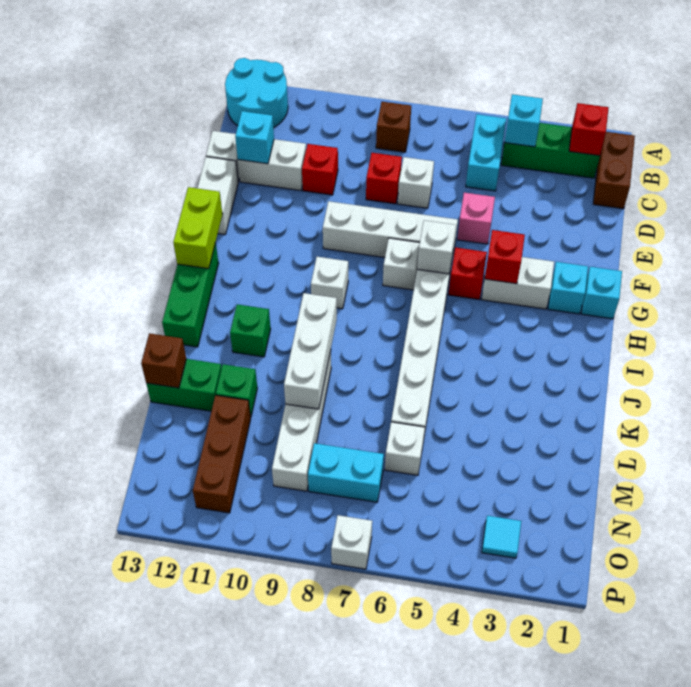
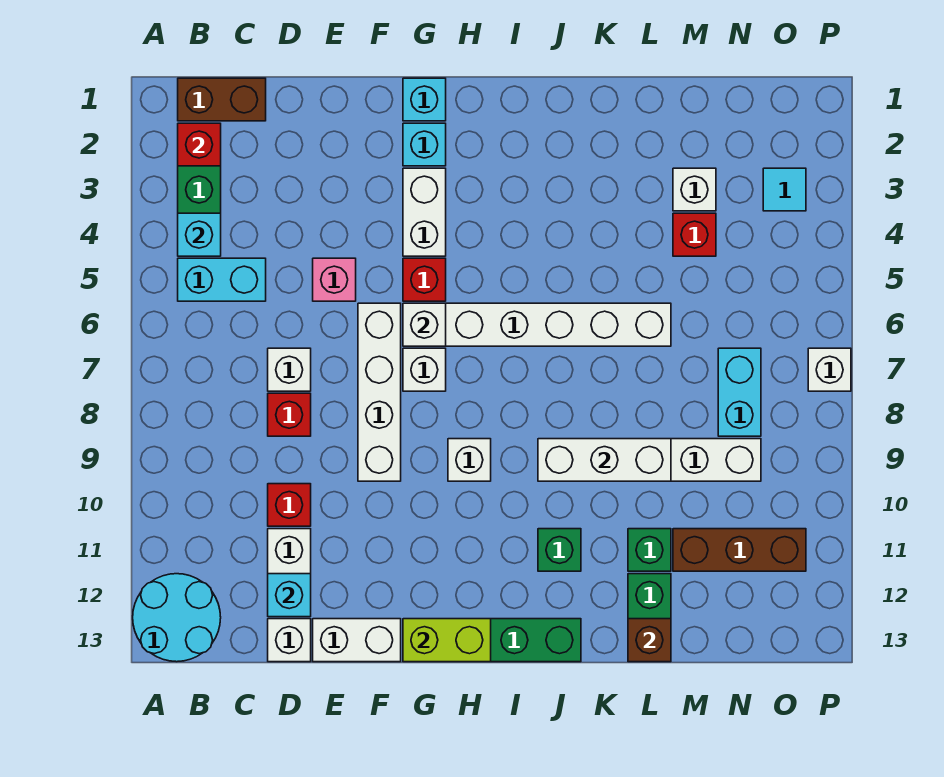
brown 1x1 brick [376,102,411,152] -> none
red 1x1 brick [485,230,525,284] -> red 1x1 brick moved to [673,213,716,256]
white 1x1 brick [385,422,425,475] -> white 1x1 brick moved to [673,168,716,211]

